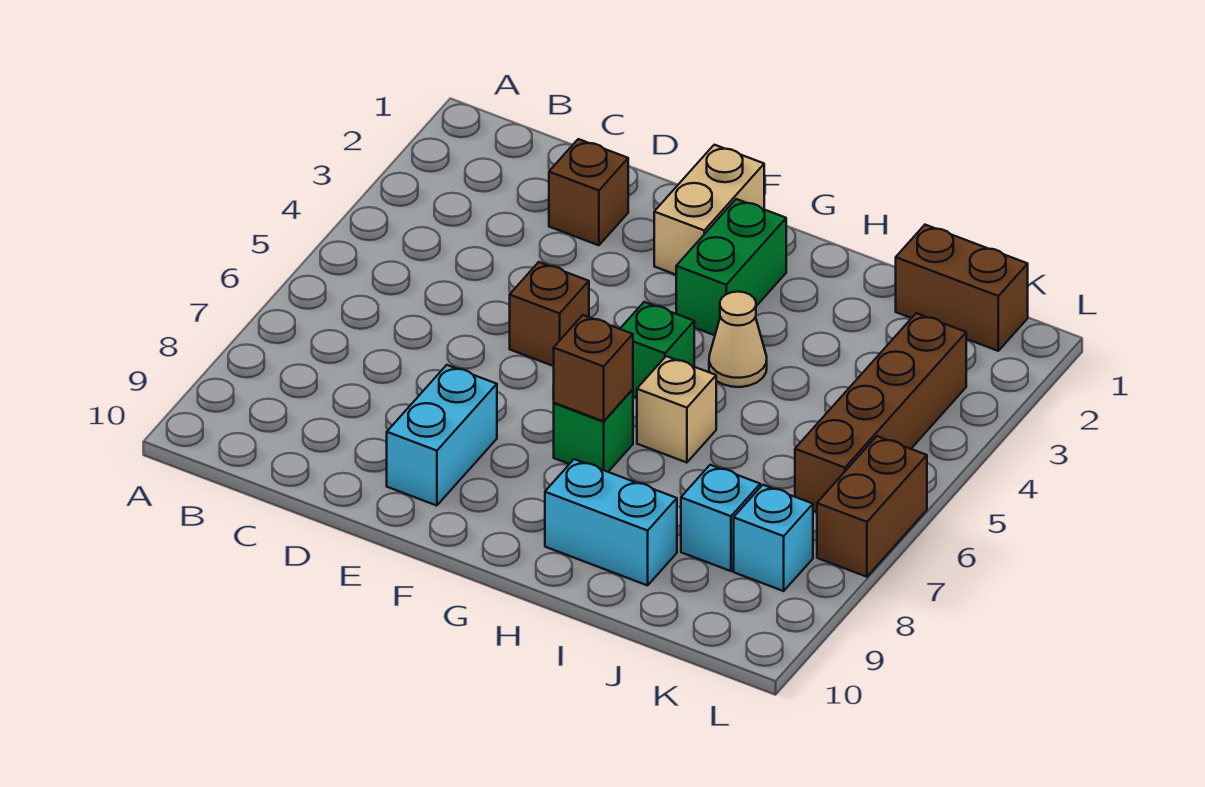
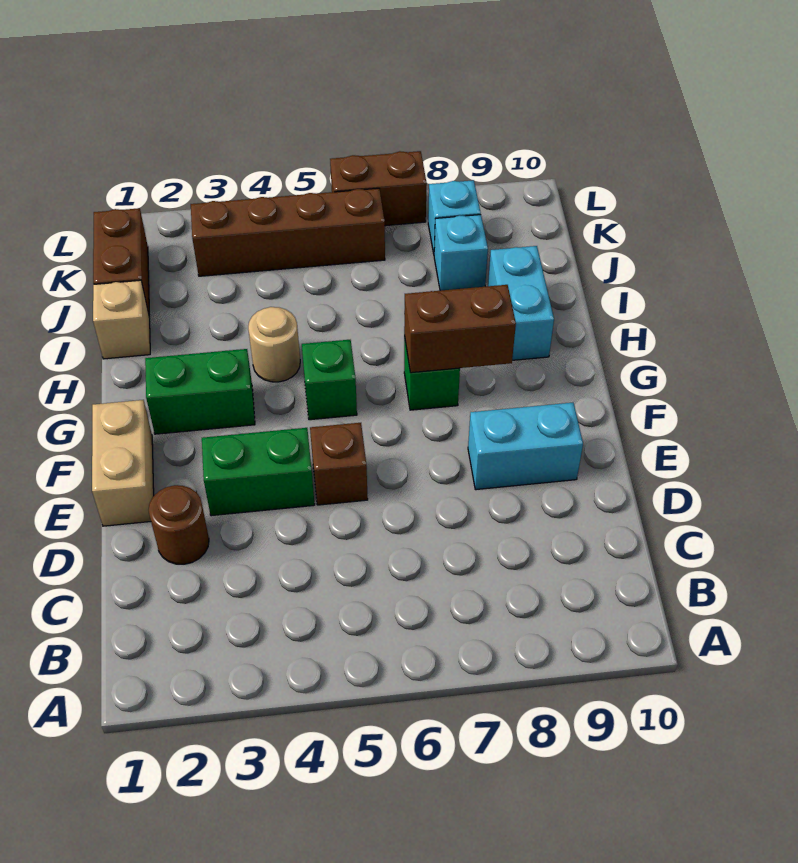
brown 1x1 brick [549,139,628,245] -> brown 1x1 round brick [149,485,209,564]
none -> green 1x2 brick [202,428,315,516]
tan 1x2 brick [654,145,764,275] -> tan 1x2 brick turned to [92,400,154,526]
brown 1x1 brick [553,315,633,421] -> brown 1x2 brick [404,285,516,373]
tan 1x1 cone [709,292,767,387] -> tan 1x1 round brick [248,307,300,382]
tan 1x1 brick [637,356,716,463] -> tan 1x1 brick moved to [93,280,150,359]

